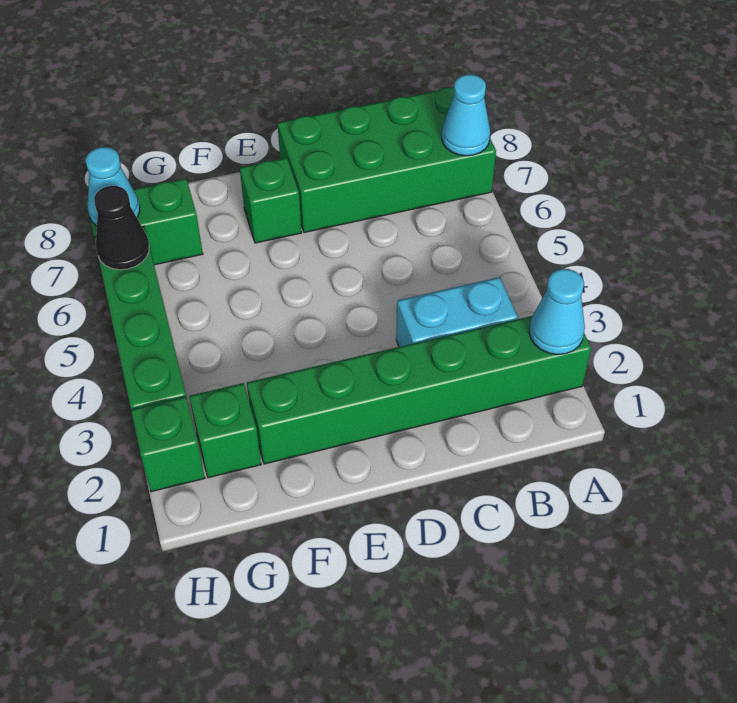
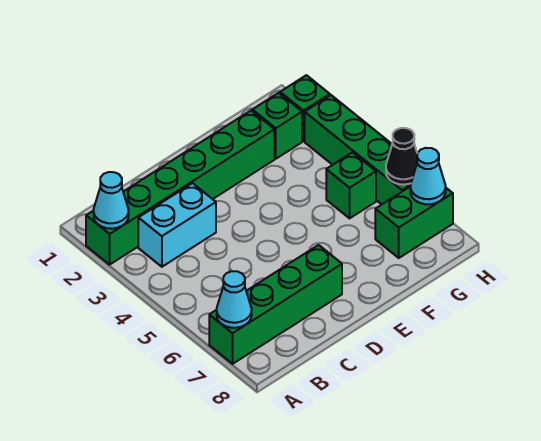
green 2x4 brick [277,87,496,233] -> green 1x4 brick [209,245,342,364]
green 1x1 brick [240,158,302,243] -> green 1x1 brick moved to [326,152,376,218]

